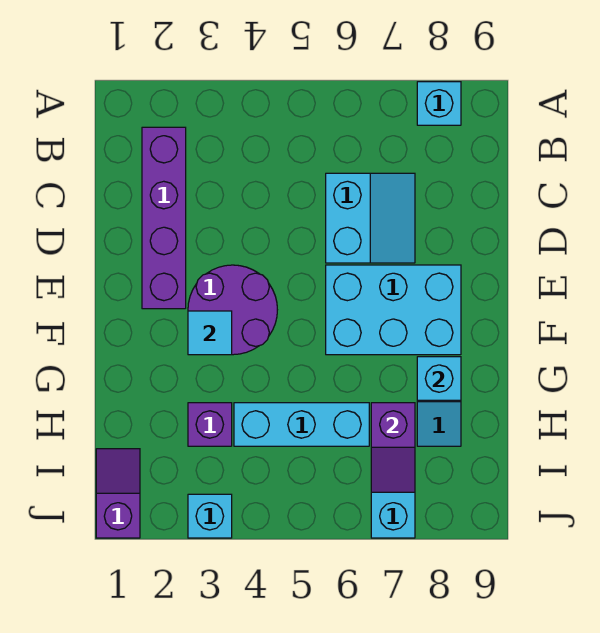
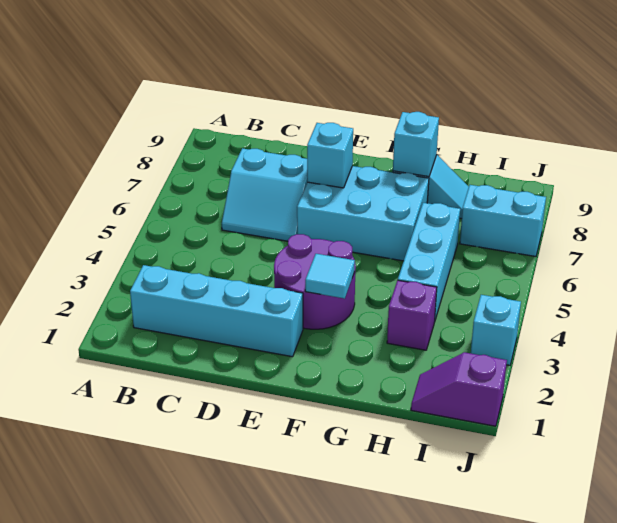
cyan 1x1 brick [417,82,461,125] -> cyan 1x1 brick moved to [307,123,353,188]
purple 1x4 brick [142,127,186,309] -> cyan 1x4 brick [130,265,303,357]
cyan 2x2 slope [326,173,415,263] -> cyan 2x2 slope turned to [222,148,307,241]
cyan 2x3 brick [326,265,461,355] -> cyan 2x3 brick turned to [297,166,429,261]
purple 1x2 slope [371,403,415,492] -> none

